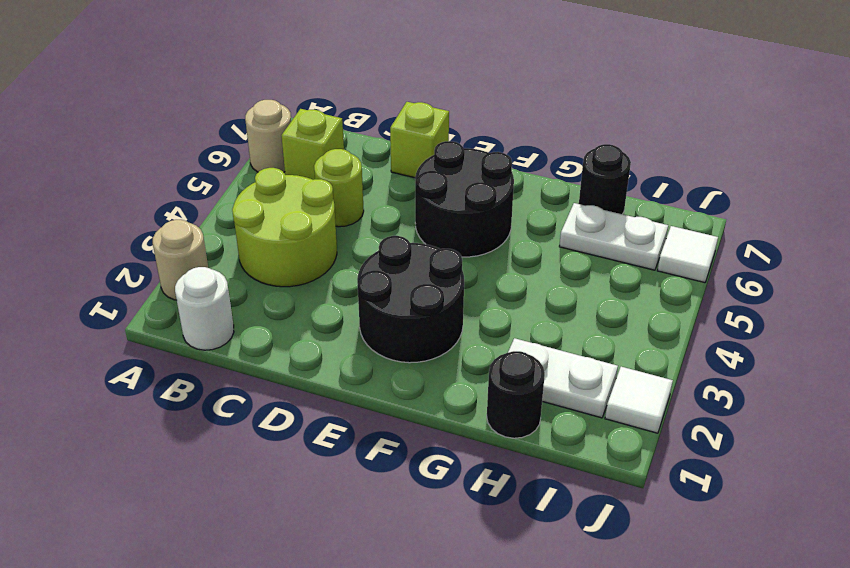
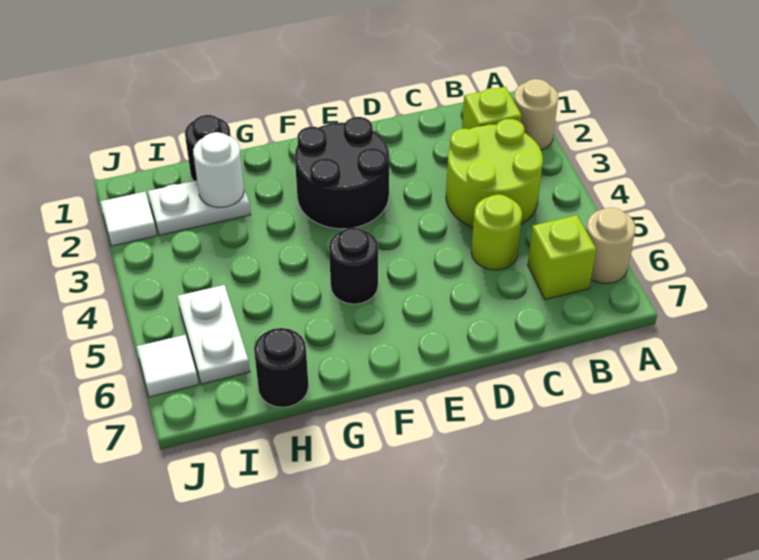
white 1x1 round brick [175,267,234,350] -> white 1x1 round brick moved to [193,132,244,208]
lime 1x1 brick [390,102,449,178] -> lime 1x1 brick moved to [462,87,522,129]
black 2x2 round brick [415,141,514,257] -> black 1x1 round brick [329,228,378,304]
white 1x2 plate [559,203,668,270] -> white 1x2 plate turned to [177,285,250,384]

